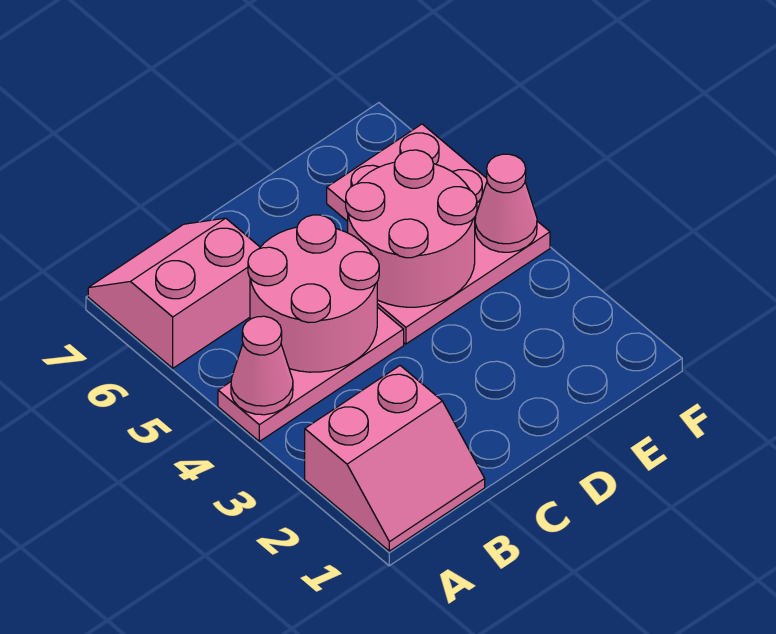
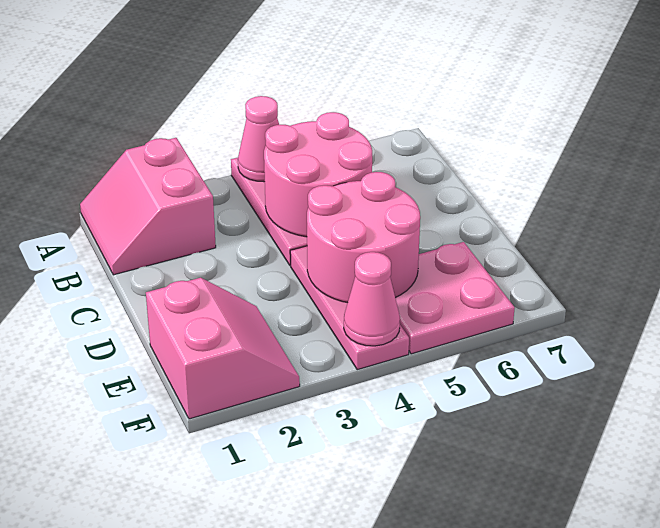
pink 2x2 slope [88,218,260,368] -> pink 2x2 slope moved to [146,278,300,419]

